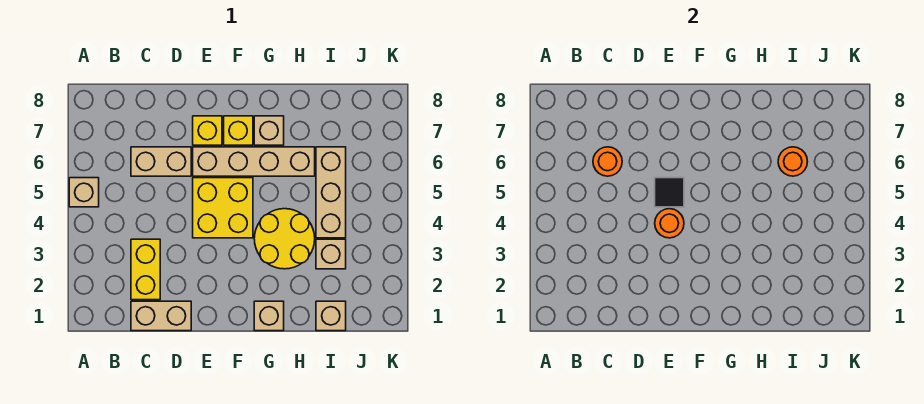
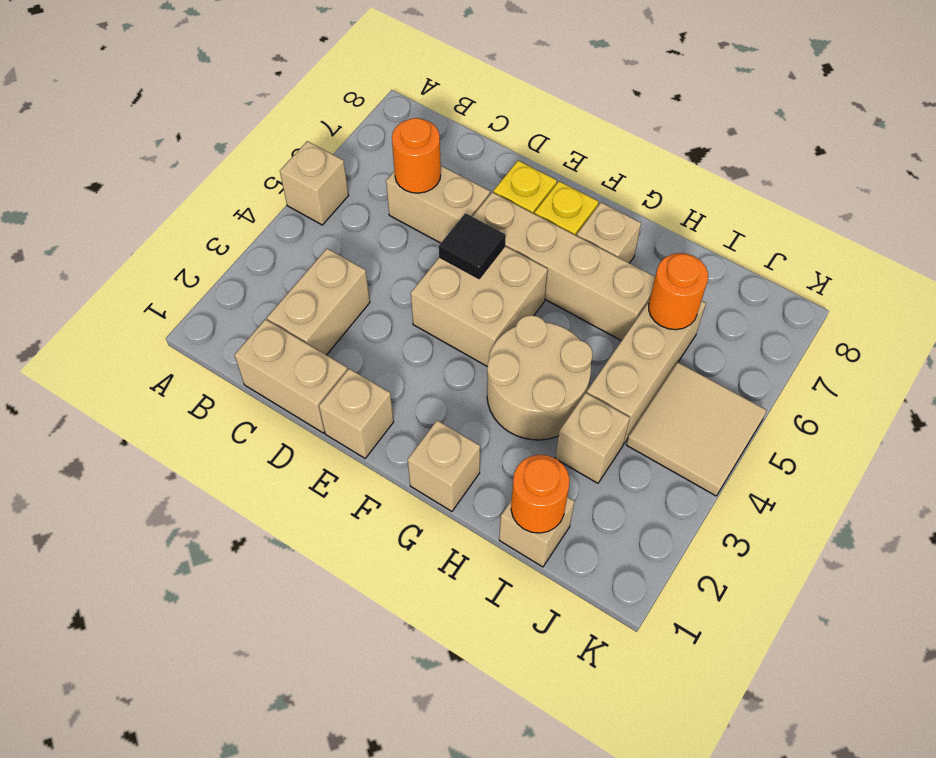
yellow 1x2 brick [131,239,160,300] -> tan 1x2 brick [267,249,370,355]
none -> tan 1x1 brick [319,369,394,458]
yellow 2x2 brick [193,178,253,238] -> tan 2x2 brick [411,246,548,367]
orange 1x1 round brick [655,209,684,238] -> orange 1x1 round brick moved to [511,455,570,533]
yellow 2x2 round brick [254,209,315,269] -> tan 2x2 round brick [487,315,593,440]
none -> tan 2x2 tile [627,362,767,496]

